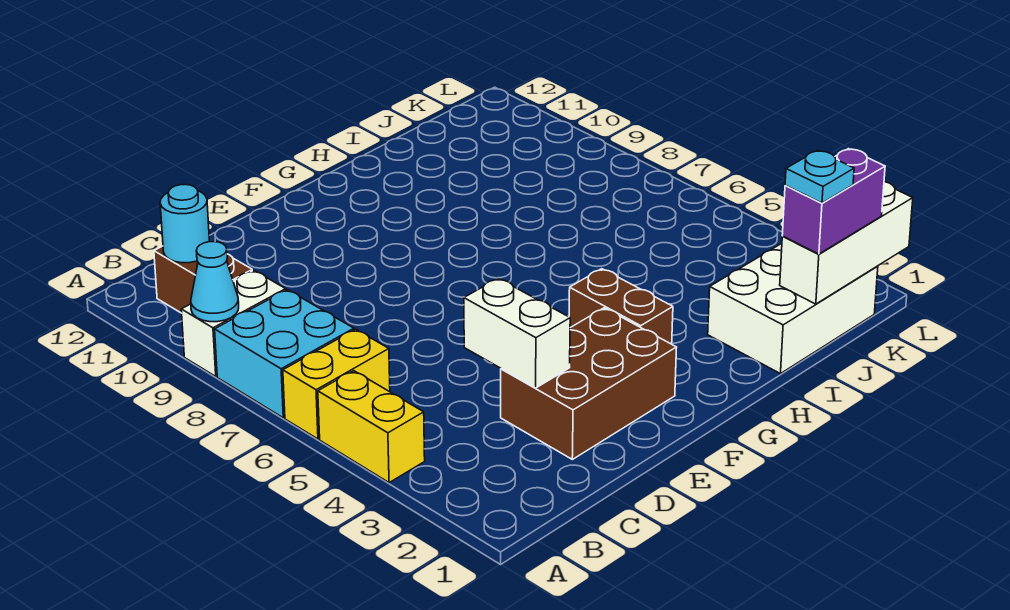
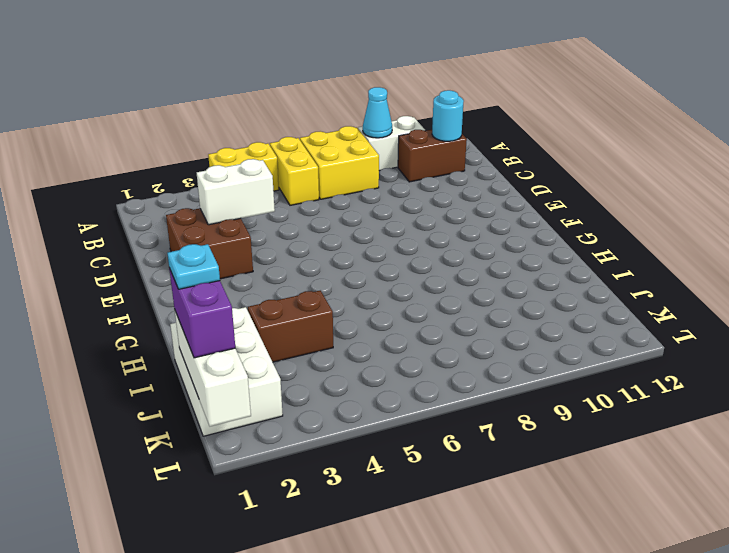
cyan 2x2 brick [215,290,354,418] -> yellow 2x2 brick [300,126,379,199]
white 1x2 brick [181,271,286,376] -> white 1x2 brick turned to [358,116,425,171]
brown 2x3 brick [501,308,677,459] -> brown 2x2 brick [166,208,253,279]
brown 1x2 brick [569,269,673,344] -> brown 1x2 brick moved to [248,290,333,362]

